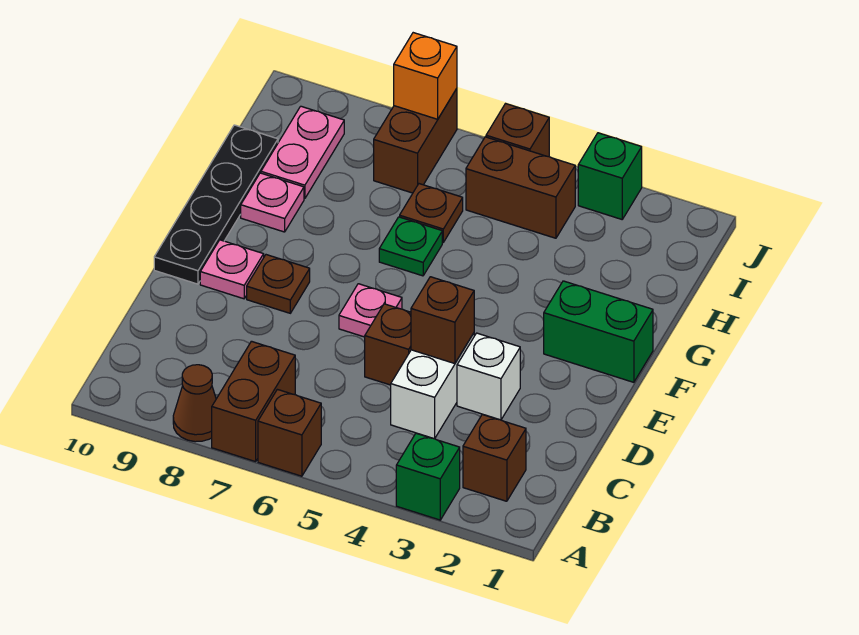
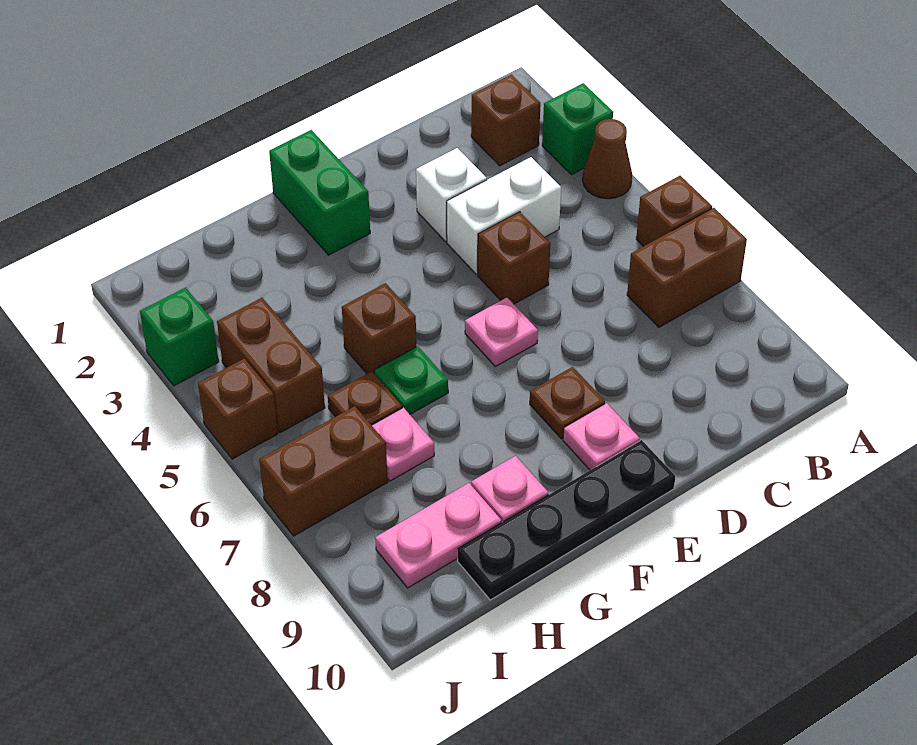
brown 1x1 cone [173,365,216,442] -> brown 1x1 cone moved to [583,119,632,199]
brown 1x1 brick [411,277,474,364] -> brown 1x1 brick moved to [342,283,416,374]
none -> pink 1x1 plate [372,408,434,481]
orange 1x1 brick [394,33,457,119] -> none

